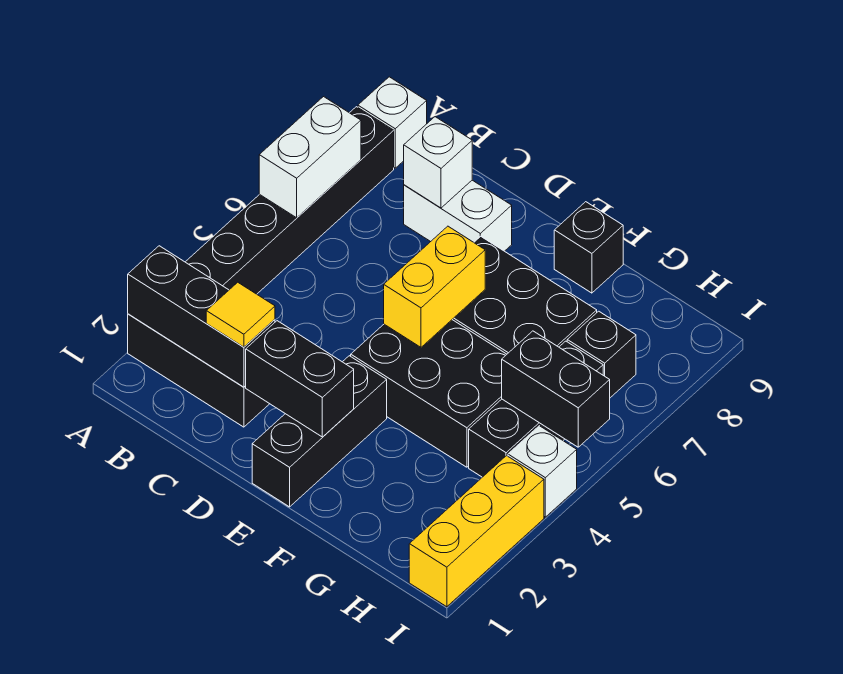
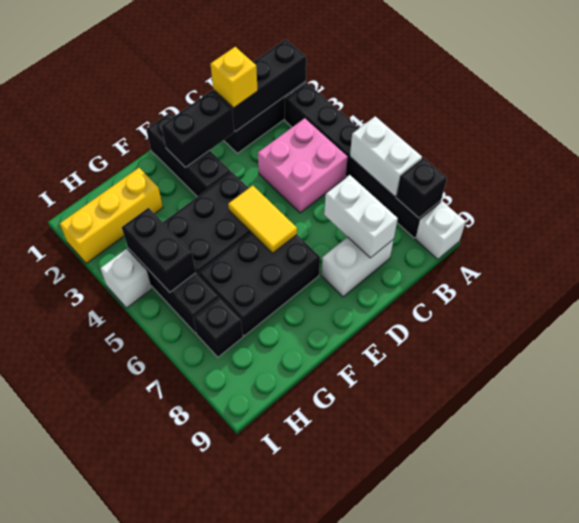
none -> pink 2x2 brick [258,118,348,213]
yellow 1x1 tile [206,282,275,347] -> yellow 1x1 brick [211,47,258,108]
white 1x1 brick [404,117,472,208] -> white 1x2 brick [324,175,398,258]
yellow 1x2 brick [384,226,485,347] -> yellow 1x2 tile [228,186,297,253]
black 1x1 brick [554,202,623,293] -> black 1x1 brick moved to [396,158,447,218]
black 1x2 brick [502,331,610,447] -> black 1x2 brick turned to [122,208,196,292]
yellow 1x3 brick [409,456,544,607] -> yellow 1x3 brick turned to [60,168,163,263]

